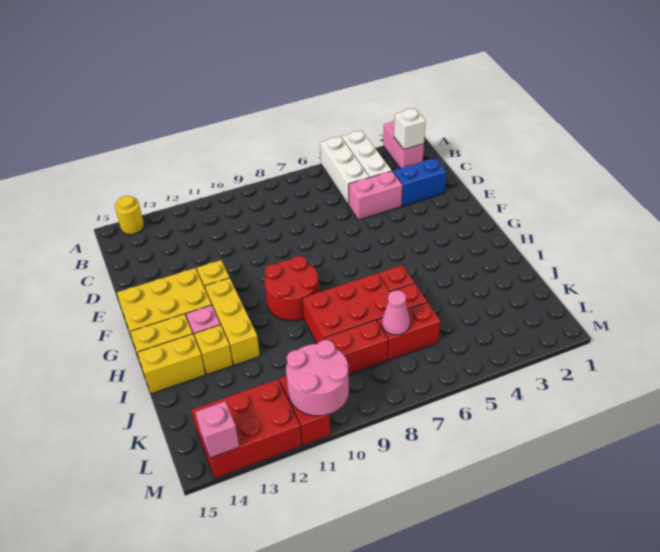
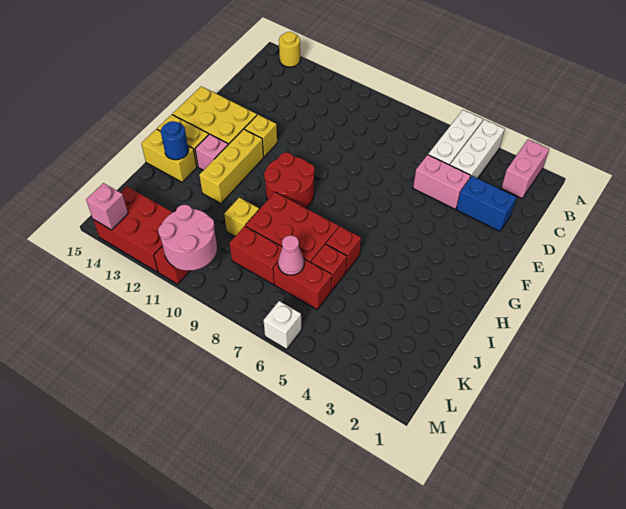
white 1x1 brick [394,108,425,149] -> white 1x1 brick moved to [264,301,301,349]
yellow 1x1 brick [194,325,233,374] -> yellow 1x1 brick moved to [224,198,259,236]
none -> blue 1x1 round brick [161,121,189,160]

